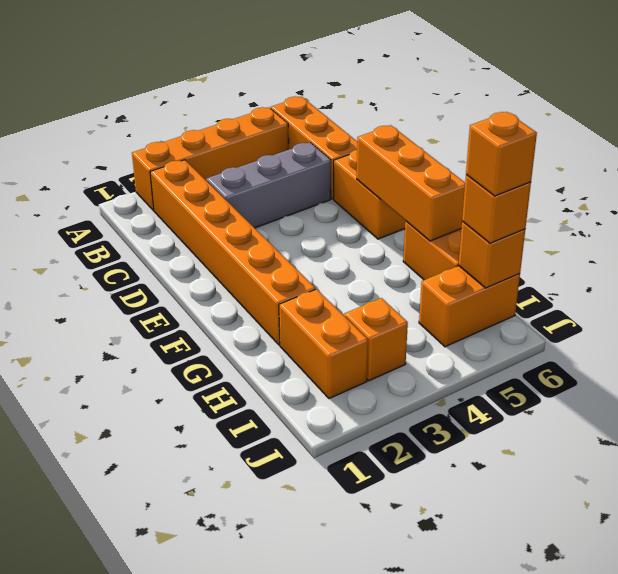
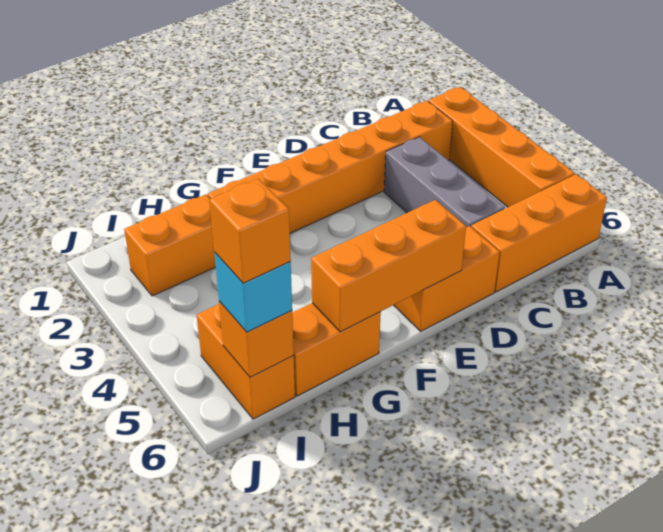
orange 1x1 brick [344,298,408,381] -> none
orange 1x1 brick [462,175,531,243] -> cyan 1x1 brick [215,253,292,332]

